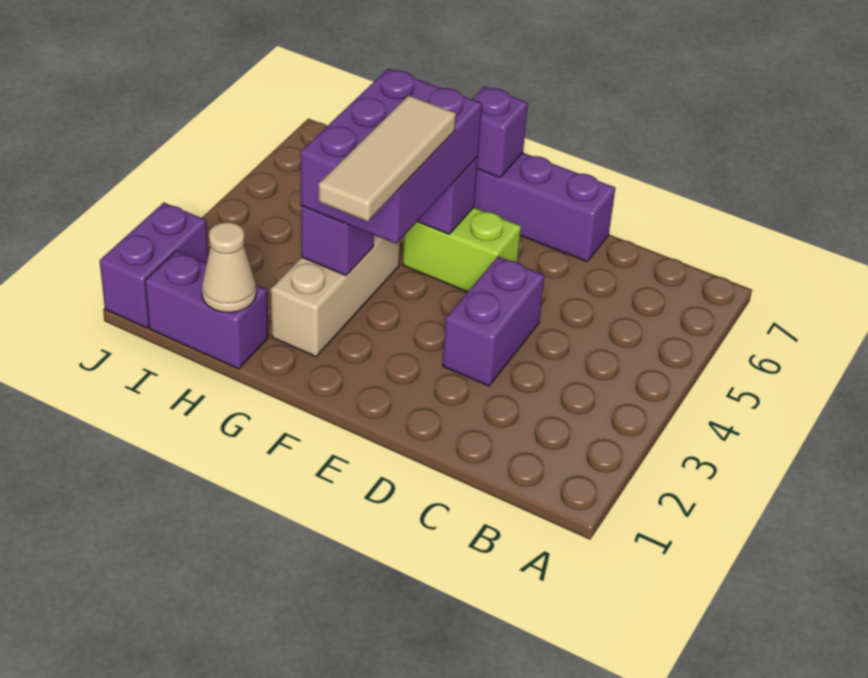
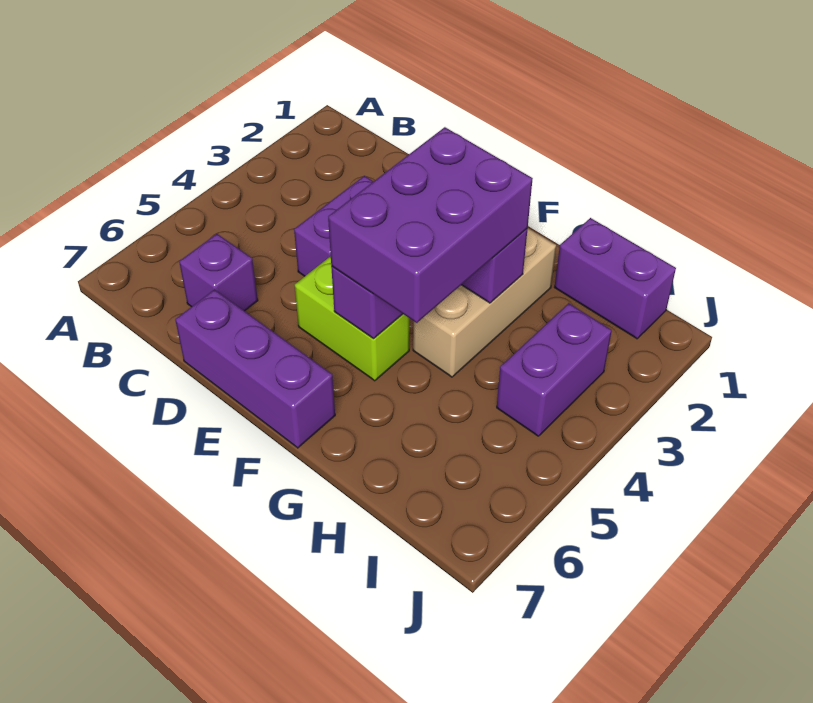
tan 1x3 tile [319,95,456,222] -> none
purple 1x1 brick [472,87,528,177] -> purple 1x1 brick moved to [179,234,258,311]
tan 1x1 cone [202,222,256,313] -> none
purple 1x2 brick [100,203,208,328] -> purple 1x2 brick moved to [497,303,612,436]

